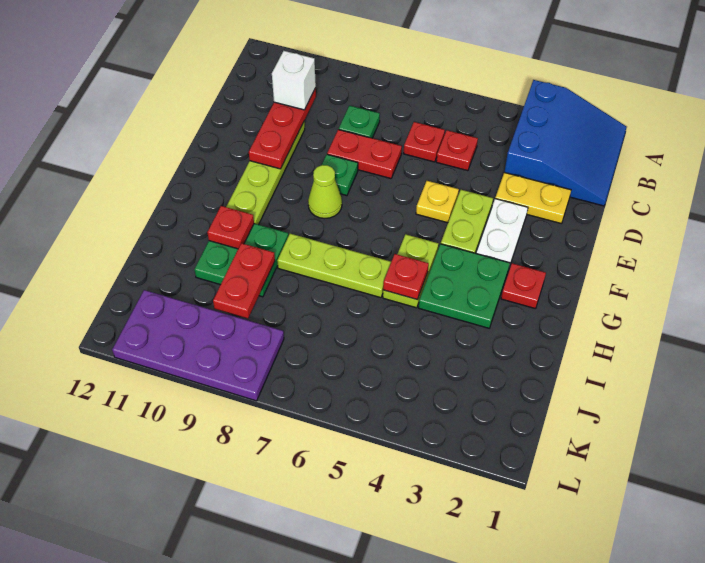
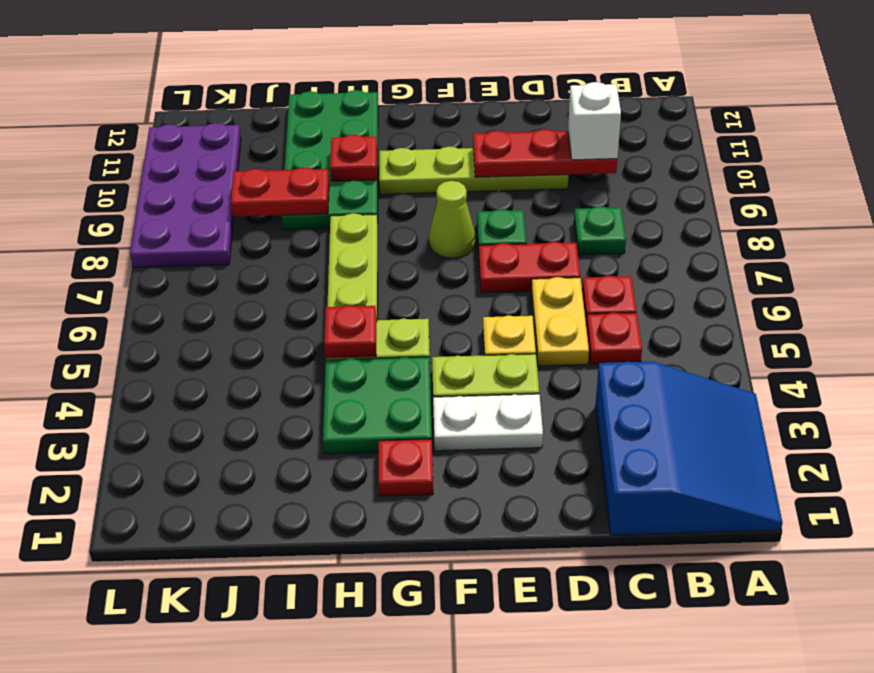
blue 3x3 slope [505,80,627,206] -> blue 3x3 slope turned to [595,362,783,535]
yellow 1x2 plate [495,172,571,224] -> yellow 1x2 plate moved to [532,277,589,366]
red 1x2 plate [327,129,402,178] -> red 1x2 plate turned to [479,242,580,293]
green 2x2 plate [194,224,288,297] -> green 2x4 plate [282,90,378,229]

